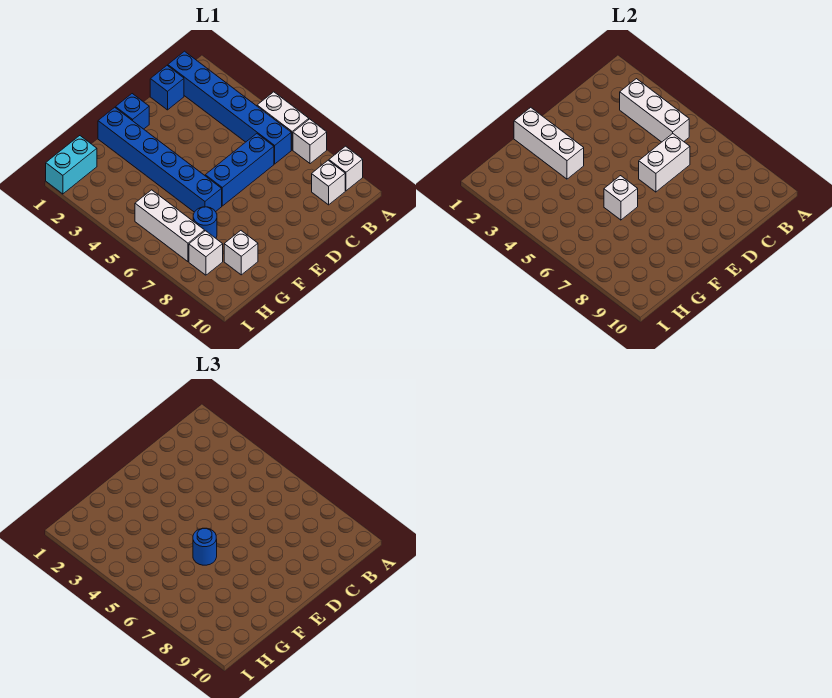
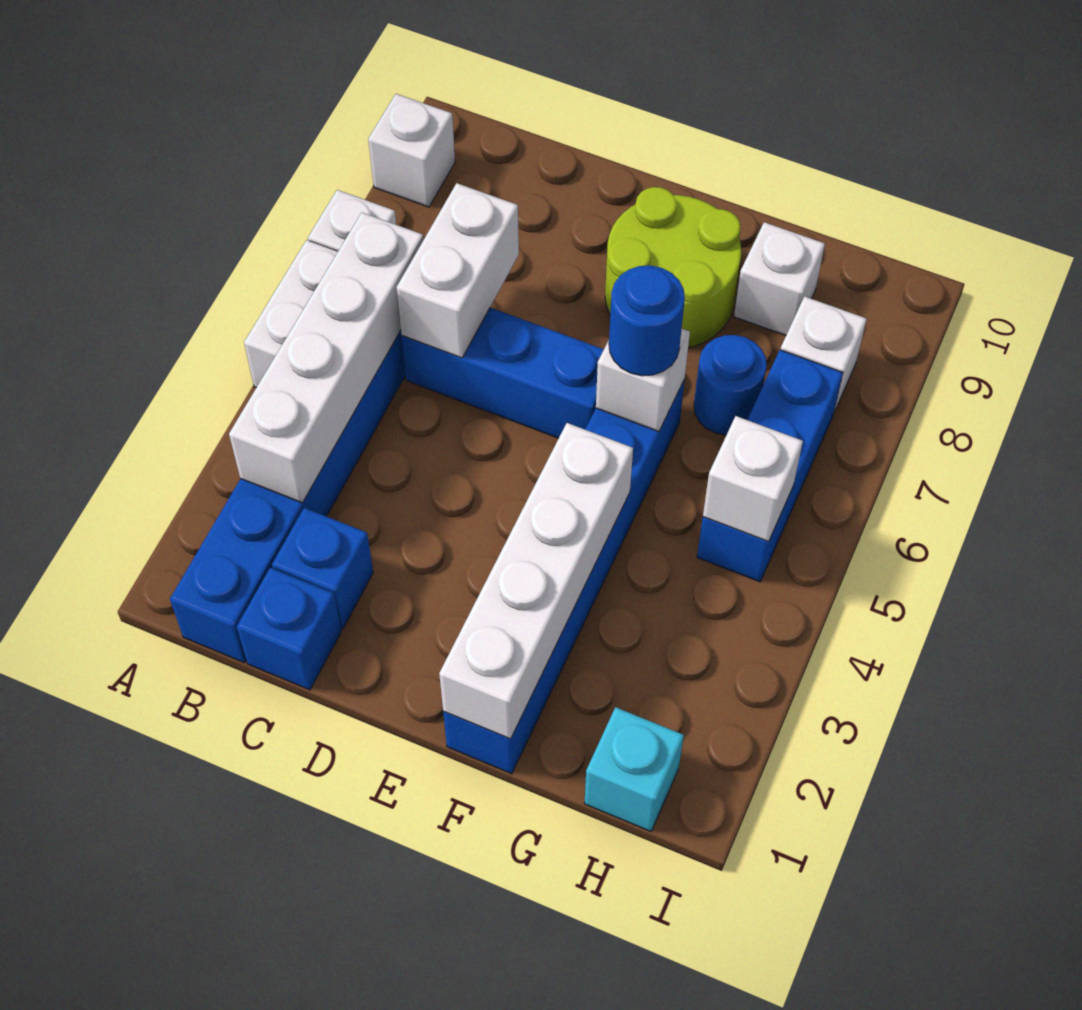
white 1x3 brick [620,79,689,142] -> white 1x4 brick [229,213,423,503]
white 1x1 brick [312,160,345,205] -> white 1x1 brick moved to [703,416,803,542]
white 1x2 brick [639,134,690,192] -> white 1x2 brick turned to [396,183,519,358]
blue 1x1 brick [116,94,149,129] -> blue 1x1 brick moved to [272,508,373,629]
none -> lime 2x2 round brick [605,187,741,348]
white 1x3 brick [514,107,584,179] -> white 1x4 brick [439,423,633,739]
cyan 1x2 brick [46,136,97,194] -> cyan 1x1 brick [584,707,684,831]
white 1x3 brick [135,190,205,262] -> blue 1x3 brick [697,350,843,582]

